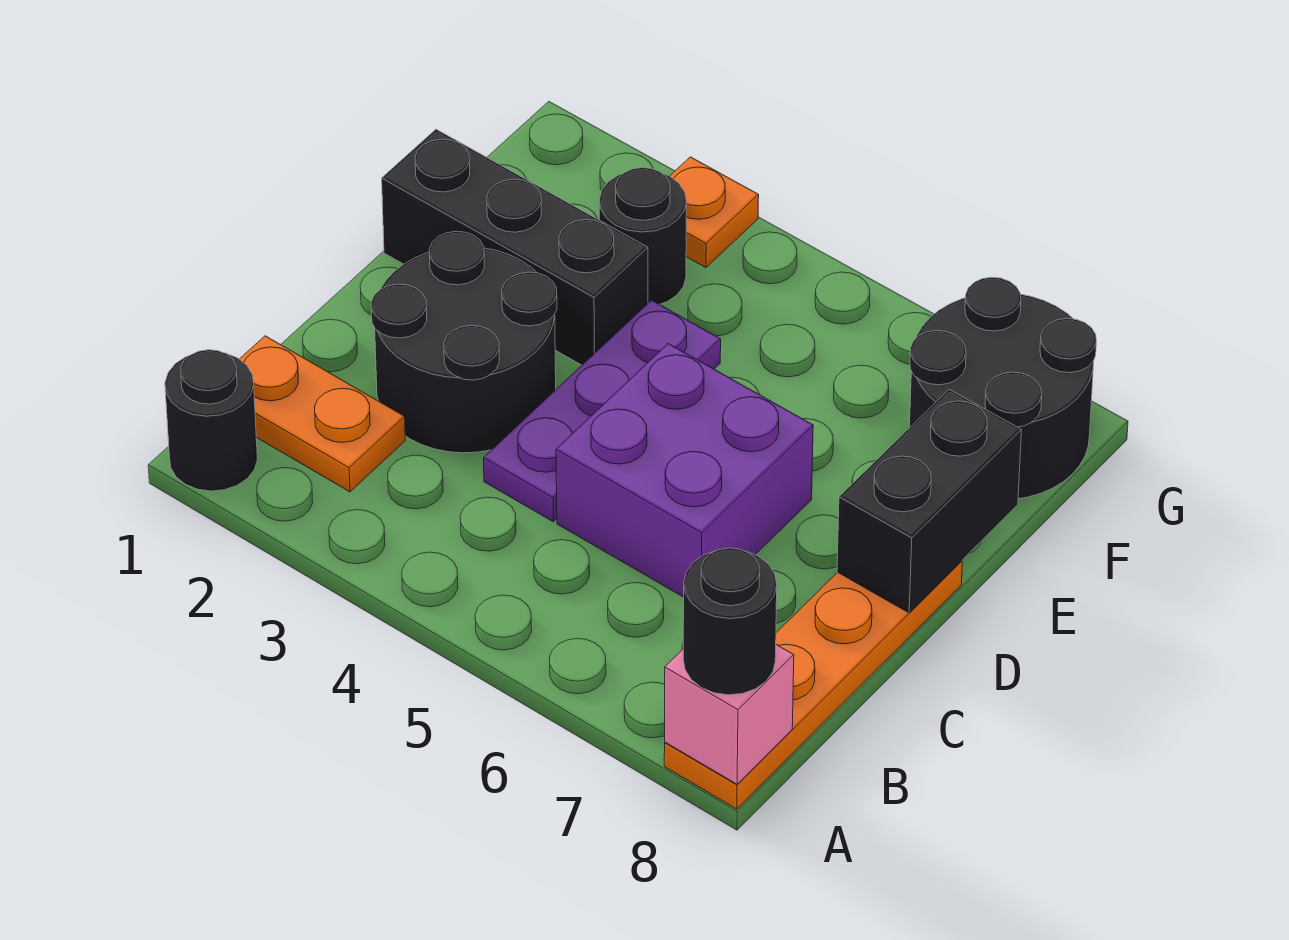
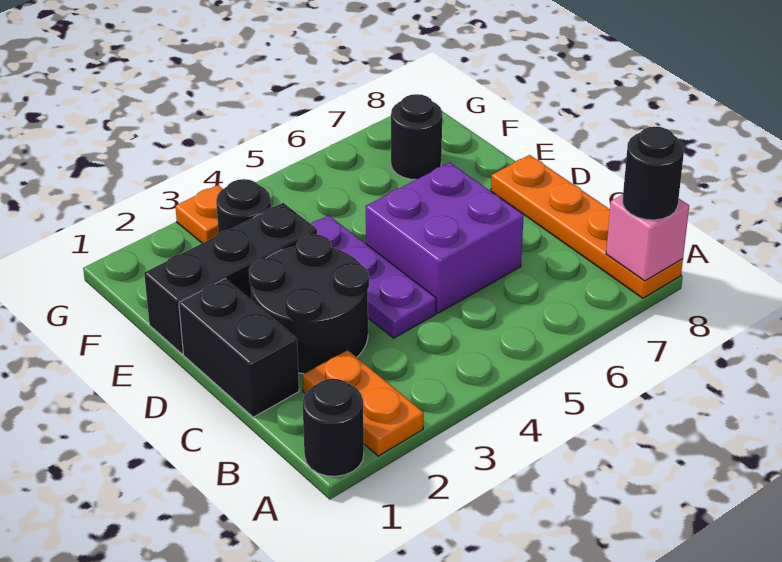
orange 1x2 plate [239,336,405,492] -> orange 1x2 plate turned to [302,350,424,456]
black 1x2 brick [837,389,1021,613] -> black 1x2 brick moved to [179,279,299,417]
black 2x2 round brick [909,277,1096,499] -> black 1x1 round brick [391,94,442,180]

